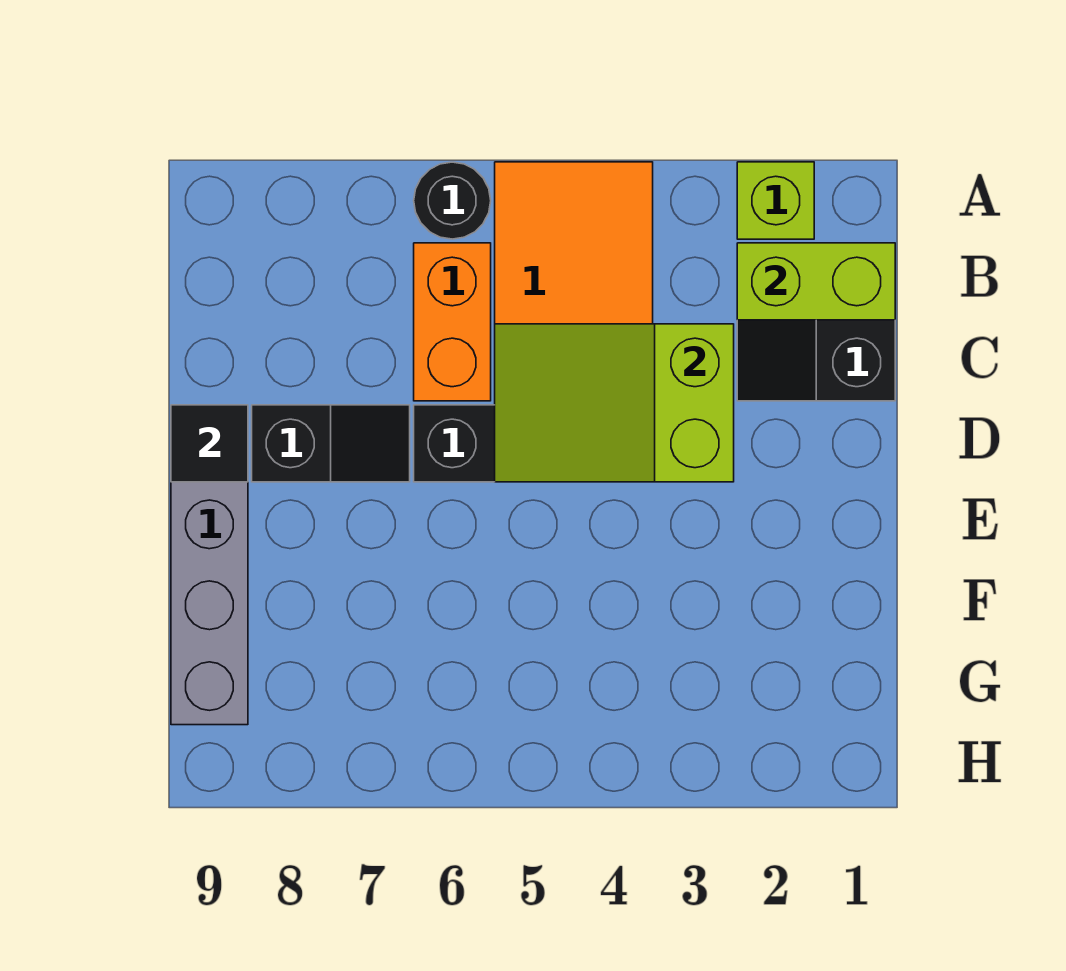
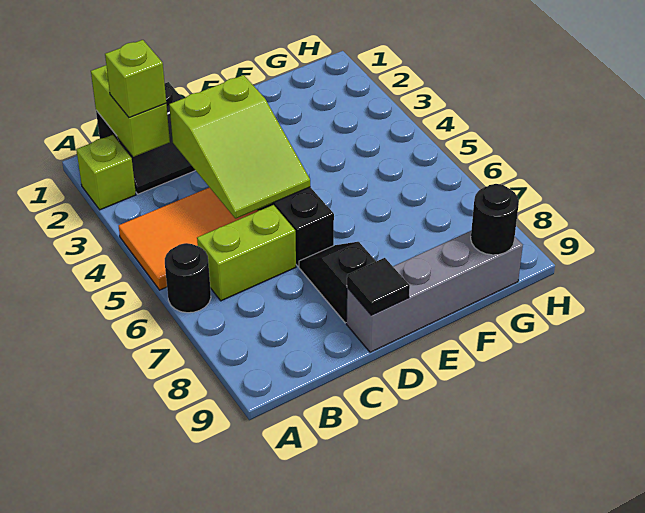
none -> lime 1x1 brick [105,40,166,118]
orange 1x2 brick [414,243,491,401] -> lime 1x2 brick [197,205,296,301]
none -> black 1x1 round brick [471,184,519,255]

